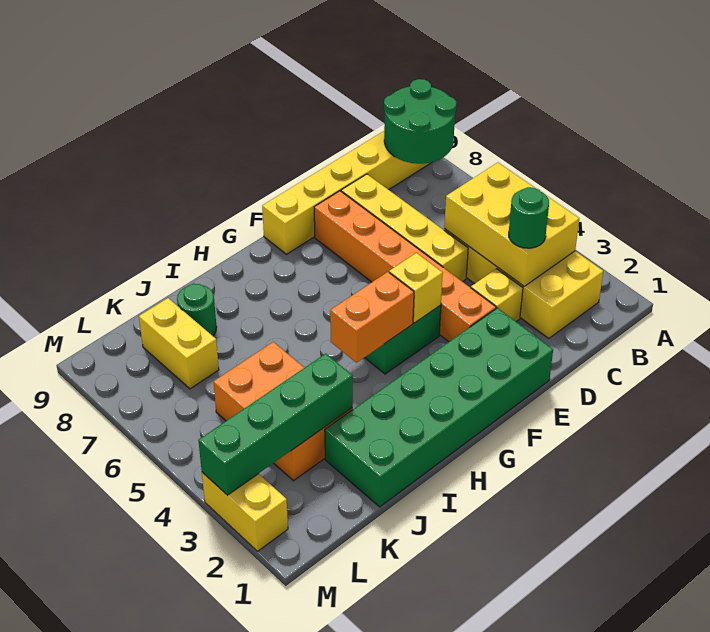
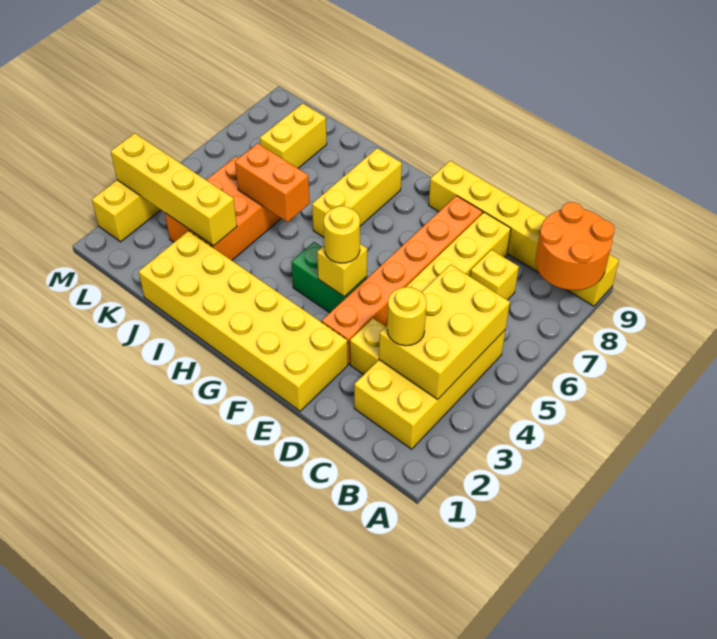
green 2x2 round brick [384,79,456,164] -> orange 2x2 round brick [535,202,615,290]
green 1x1 round brick [509,187,549,248] -> yellow 1x1 round brick [387,287,427,346]
none -> yellow 1x1 brick [470,250,519,300]
green 2x6 brick [325,308,553,507] -> yellow 2x6 brick [139,231,348,411]
none -> yellow 1x1 round brick [324,206,360,263]
orange 1x2 brick [330,272,414,363] -> orange 1x2 brick moved to [235,143,310,222]
none -> yellow 1x3 brick [312,148,402,237]
green 1x4 brick [198,354,353,495] -> yellow 1x4 brick [111,133,237,246]
green 1x1 round brick [177,284,217,336] -> none

